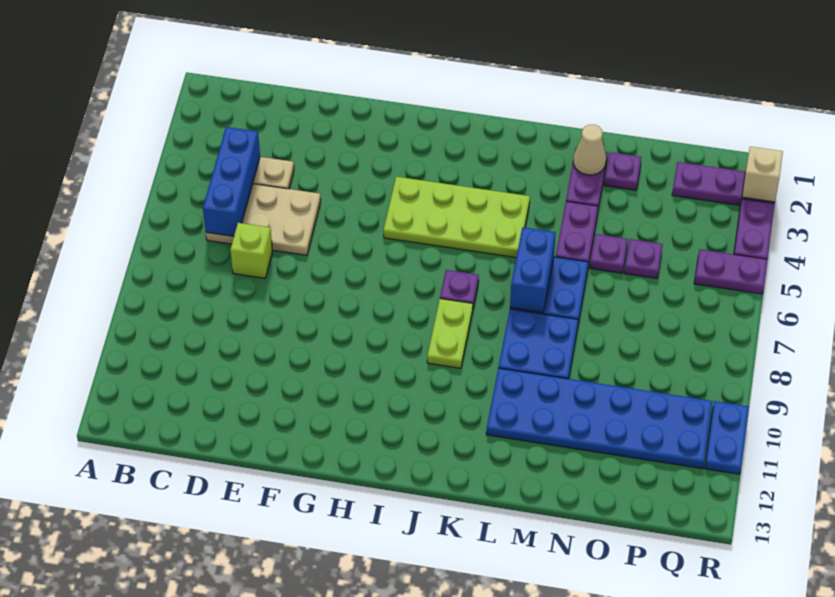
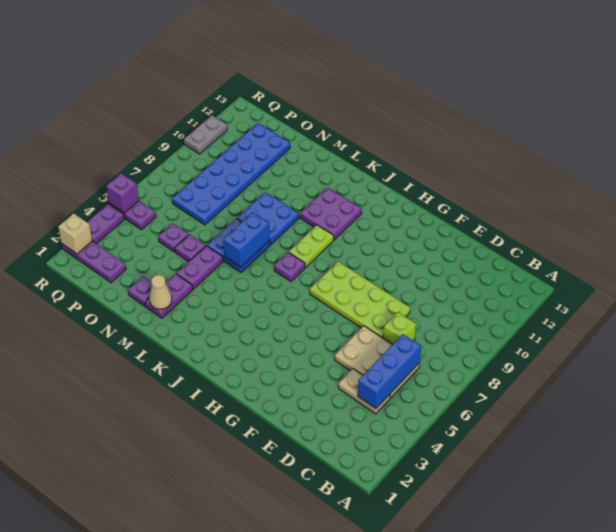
lime 2x4 plate [383,177,530,257] -> lime 2x4 plate moved to [310,261,410,338]
none -> purple 2x2 plate [300,188,362,240]
blue 2x6 plate [486,368,712,469] -> blue 2x6 plate turned to [172,123,290,225]
none -> purple 1x1 brick [106,173,139,213]
blue 1x2 plate [705,401,749,474] -> grey 1x2 plate [184,115,227,154]

